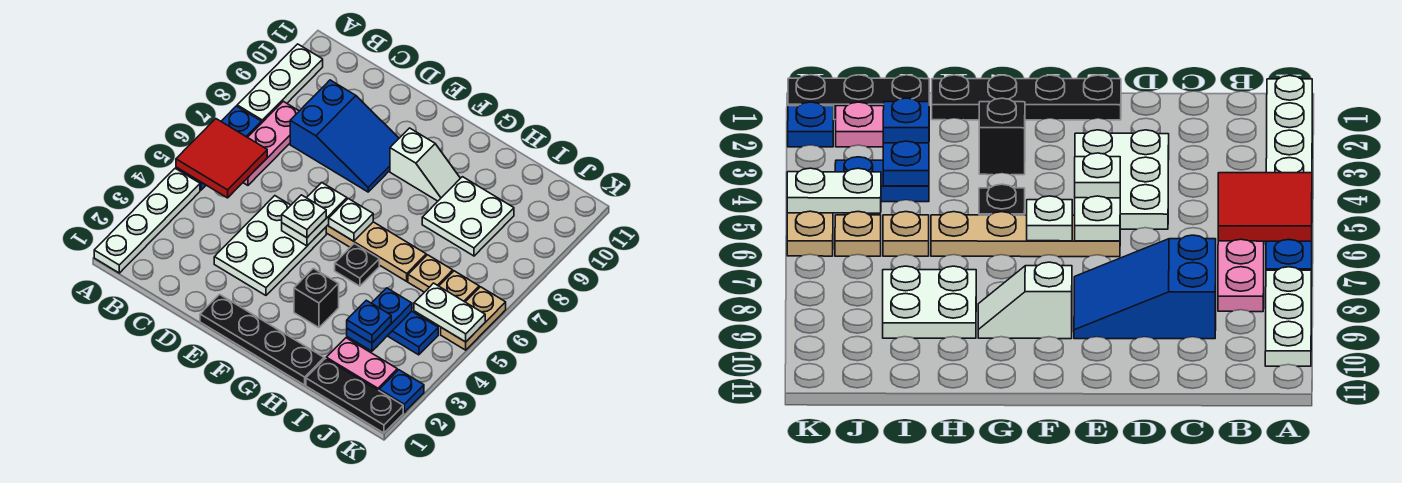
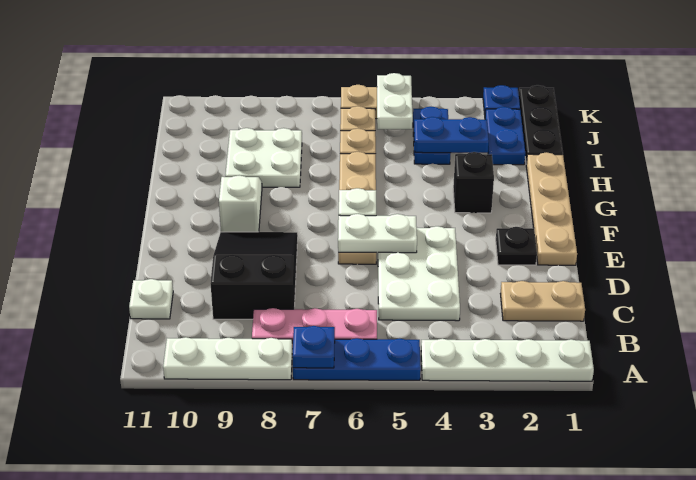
red 2x2 tile [176,119,267,198] -> none
none -> tan 1x2 plate [500,281,585,321]
blue 2x3 slope [290,80,399,192] -> black 2x3 slope [211,232,298,319]
white 2x3 plate [214,196,326,295] -> white 2x3 plate turned to [378,226,460,321]
black 1x4 plate [200,294,324,385] -> tan 1x4 plate [526,152,577,265]
white 1x1 plate [282,195,326,238] -> white 1x1 plate moved to [129,279,173,319]
black 1x1 plate [335,244,379,286] -> black 1x1 plate moved to [496,227,537,265]
pink 1x2 plate [326,338,397,390] -> blue 1x2 plate [485,107,525,165]
blue 1x1 plate [347,300,391,343] -> blue 1x1 plate moved to [292,326,335,368]

